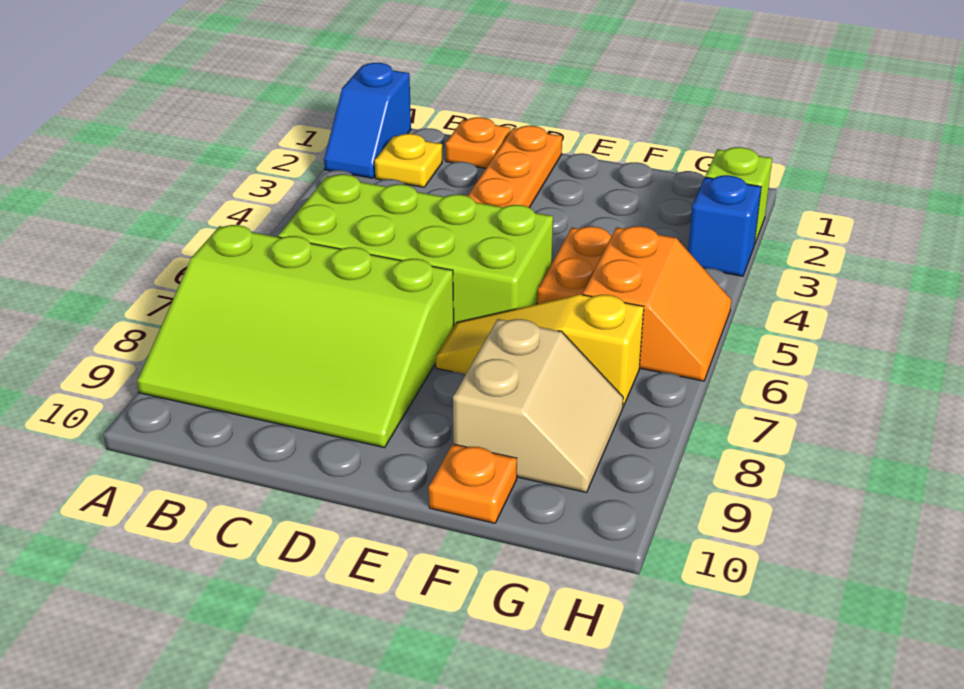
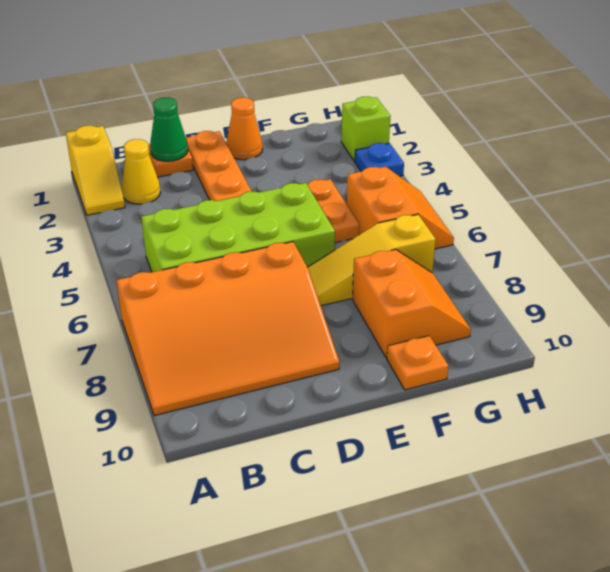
blue 1x2 slope [324,63,411,178] -> yellow 1x2 slope [66,125,125,215]
lime 3x4 slope [137,225,454,448] -> orange 3x4 slope [116,242,340,416]
yellow 1x1 plate [375,134,442,187] -> yellow 1x1 cone [122,139,161,204]
none -> green 1x1 cone [150,98,188,161]
none -> orange 1x1 cone [226,97,263,160]
tan 2x2 slope [453,319,623,492] -> orange 2x2 slope [353,249,471,358]
blue 1x1 brick [688,175,761,276] -> blue 1x1 plate [355,143,404,176]

